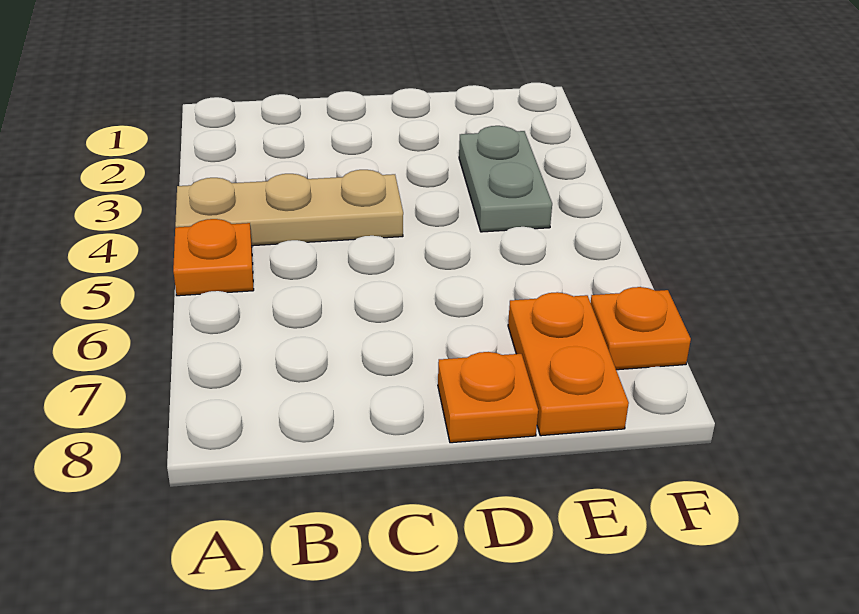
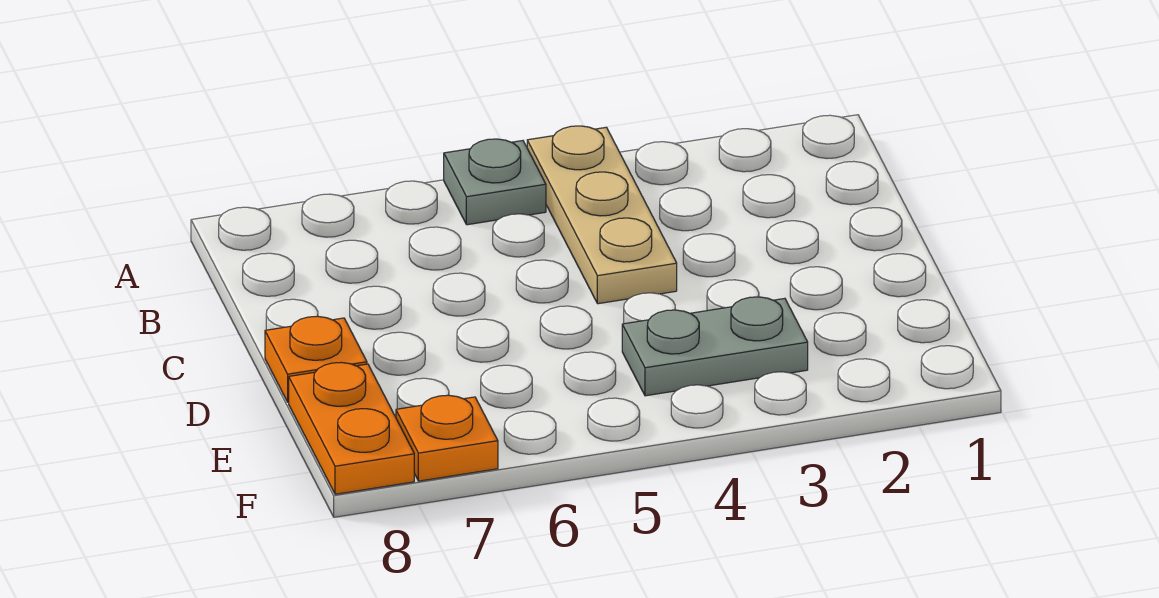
orange 1x1 plate [173,219,254,296] -> grey 1x1 plate [444,139,546,225]
orange 1x2 plate [508,292,629,436] -> orange 1x2 plate turned to [289,362,414,494]

